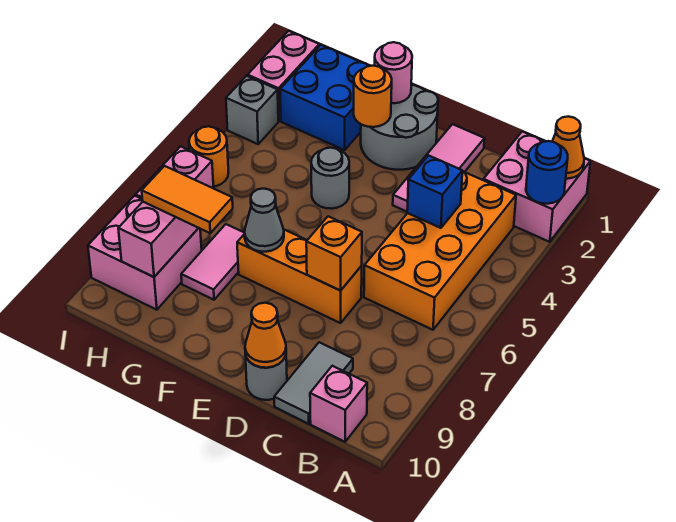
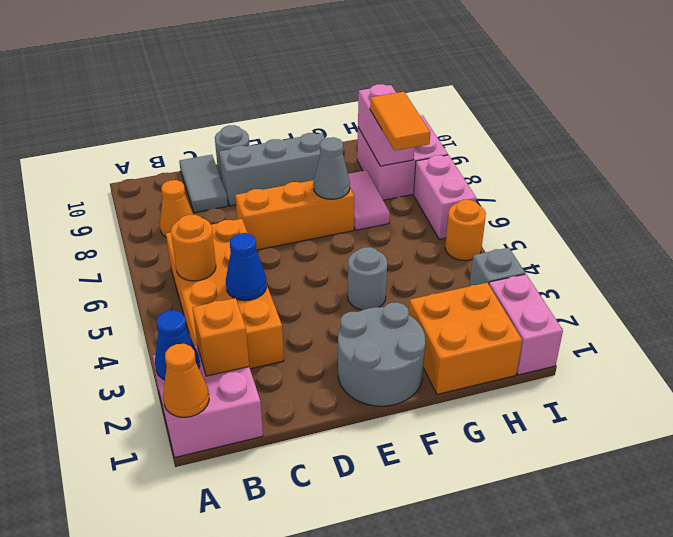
blue 1x1 round brick [526,141,568,204] -> blue 1x1 cone [155,311,200,380]
pink 1x1 brick [310,366,367,442] -> none
blue 1x1 brick [407,156,462,228] -> blue 1x1 cone [226,233,267,301]
pink 1x3 tile [393,124,484,212] -> none
orange 1x1 brick [306,216,362,291] -> orange 1x1 brick moved to [192,298,249,376]
none -> grey 1x3 brick [219,133,325,206]
orange 1x1 cone [245,303,286,368] -> orange 1x1 cone moved to [160,180,193,237]
pink 1x1 round brick [375,42,412,103] -> none
orange 1x1 round brick [354,66,392,127] -> orange 1x1 round brick moved to [171,215,216,281]
blue 2x2 brick [280,45,369,150] -> orange 2x2 brick [409,283,522,394]
orange 1x2 tile [142,166,233,233] -> orange 1x2 tile turned to [370,92,430,151]

